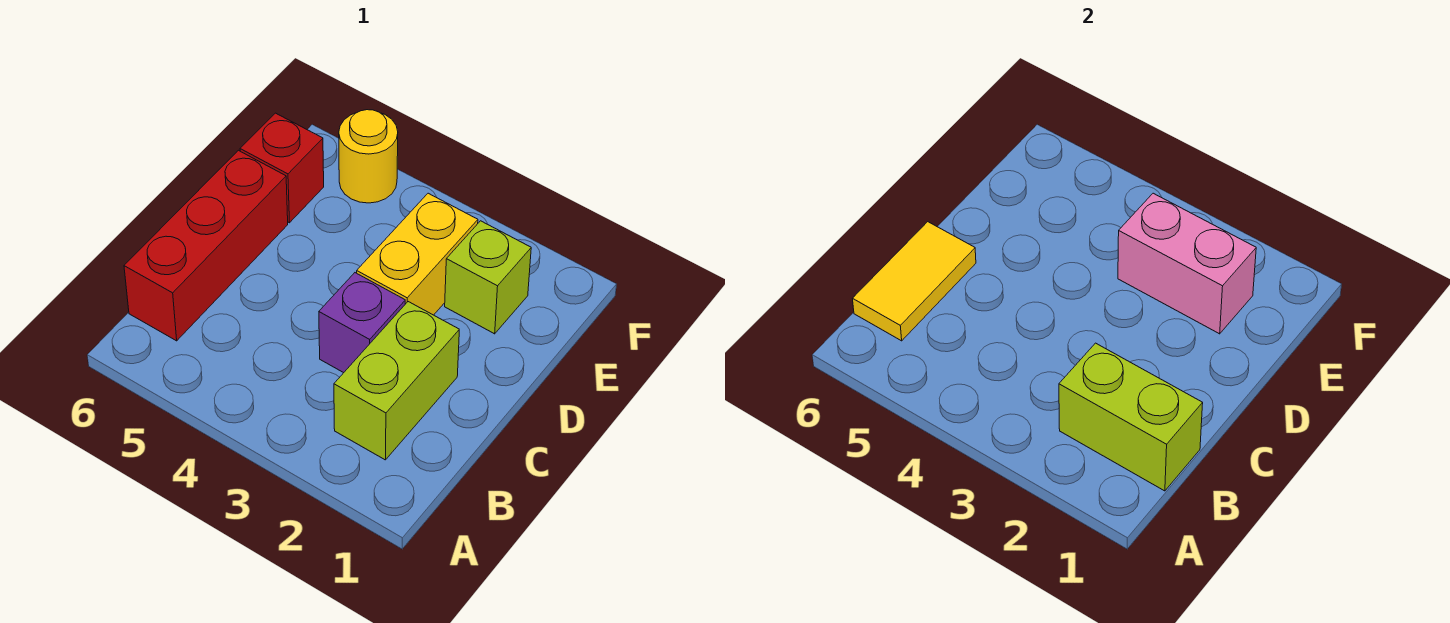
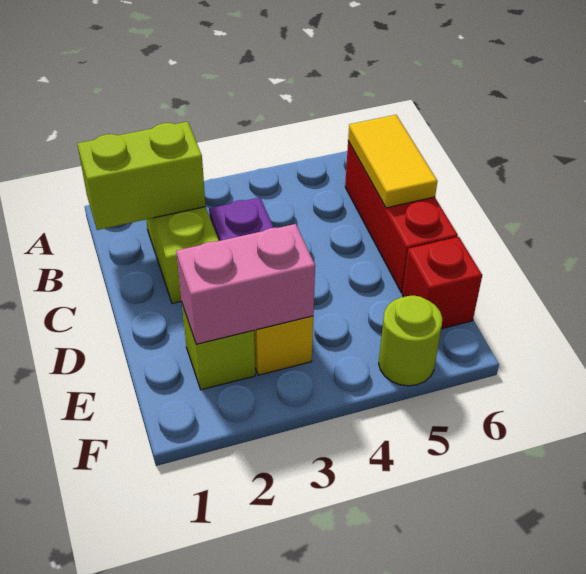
yellow 1x1 round brick [339,110,398,203] -> lime 1x1 round brick [379,295,442,386]

